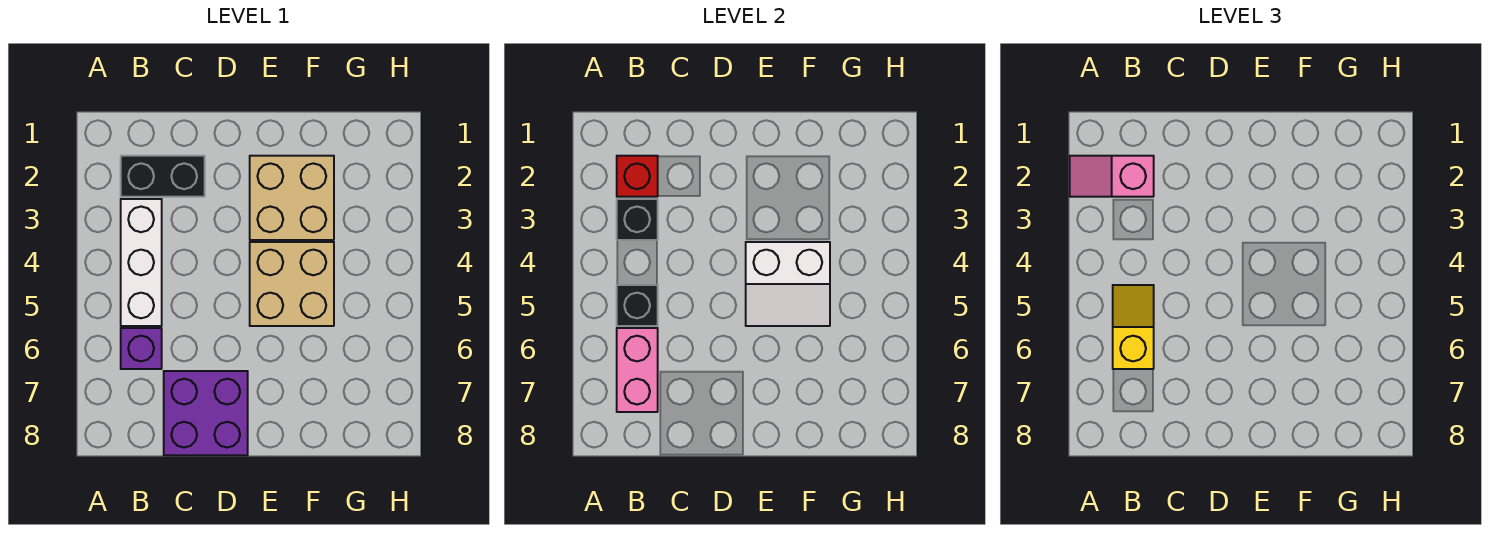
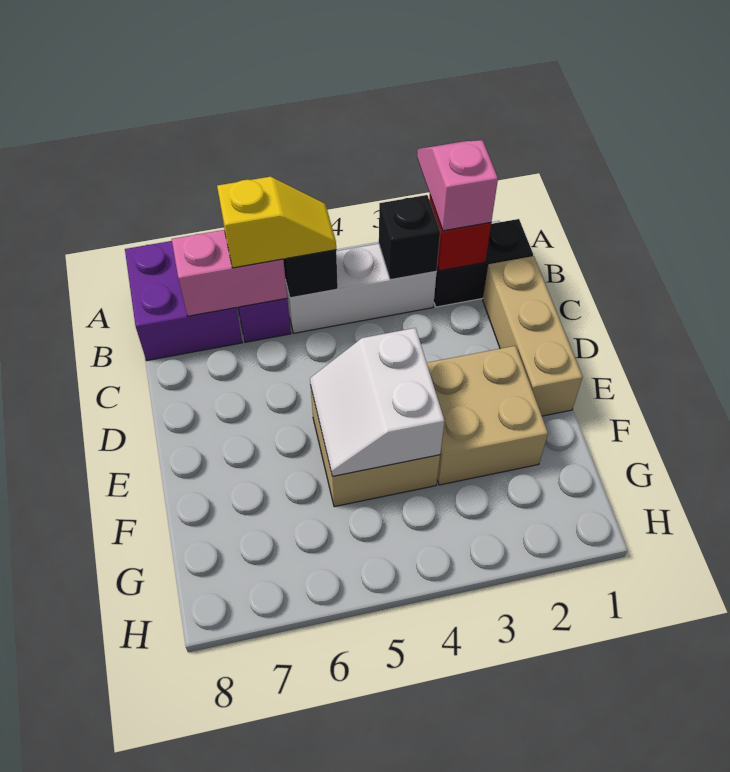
black 1x2 brick [121,156,205,197] -> black 1x2 brick turned to [434,219,533,307]
none -> tan 1x3 brick [483,256,583,416]
purple 2x2 brick [164,371,248,455] -> purple 2x2 brick moved to [125,241,242,361]

